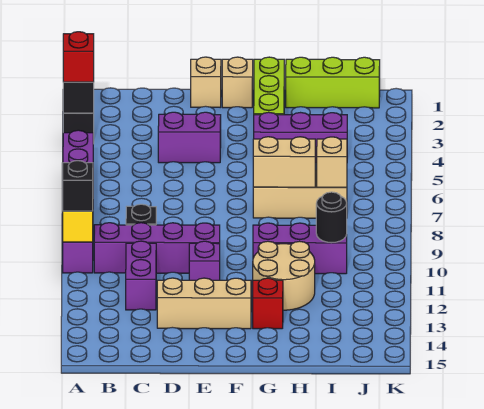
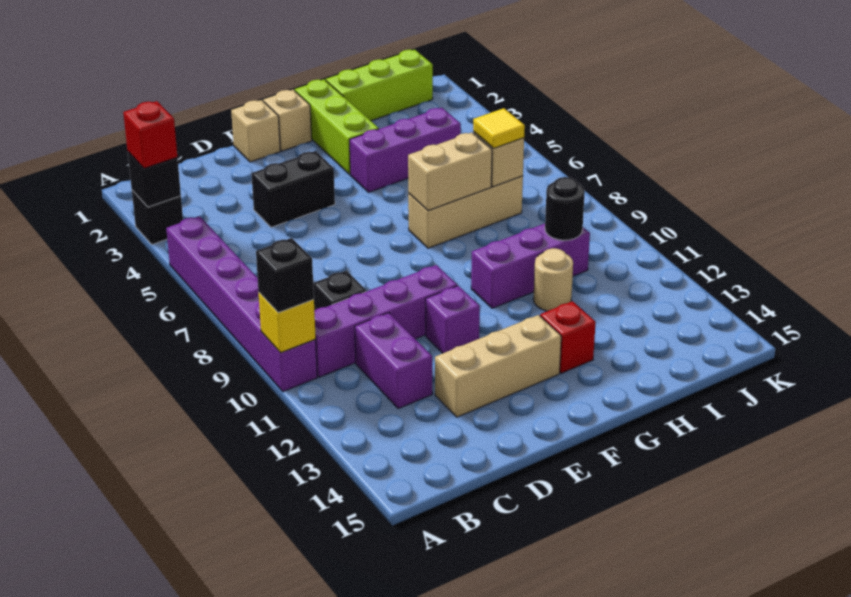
purple 1x2 brick [158,112,221,163] -> black 1x2 brick [251,151,335,227]
tan 2x2 round brick [253,241,315,310] -> tan 1x1 round brick [533,248,573,311]
none -> yellow 1x1 tile [473,108,525,148]

